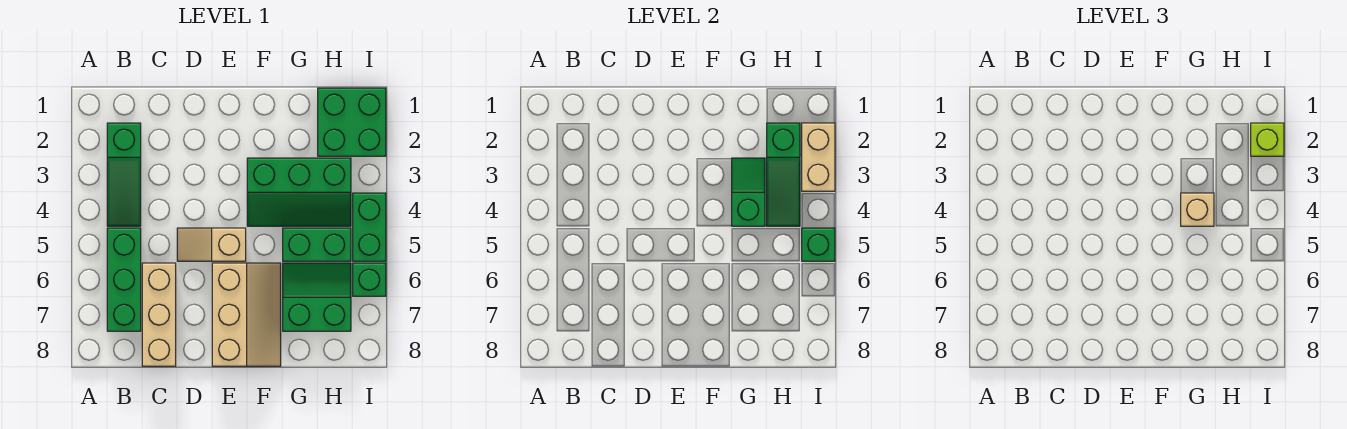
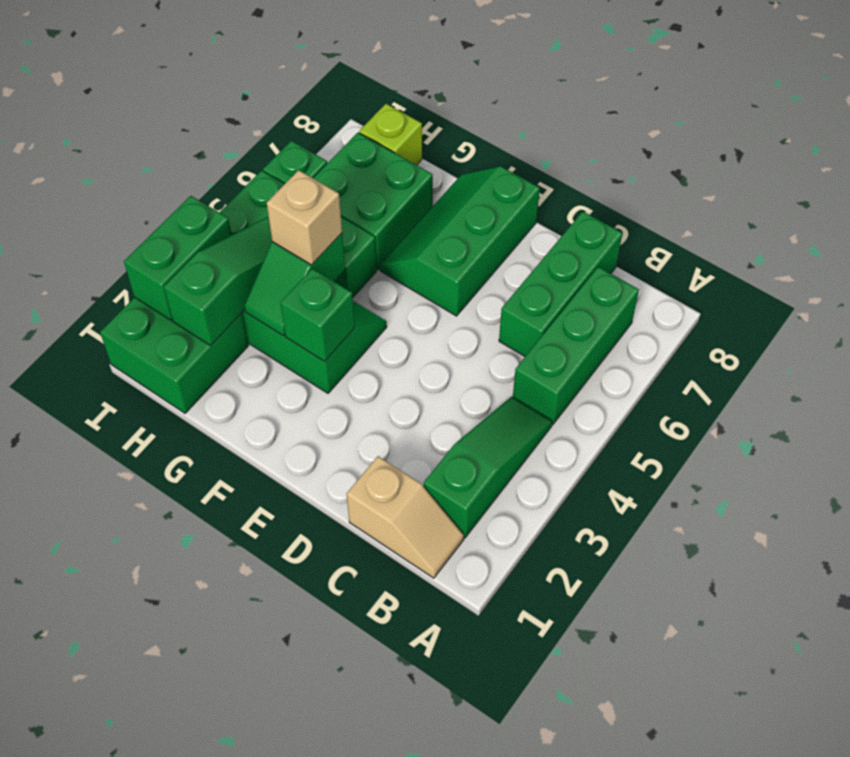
tan 1x3 brick [142,263,176,366] -> green 1x3 brick [499,212,622,356]
tan 1x2 slope [177,228,246,261] -> tan 1x2 slope moved to [347,456,464,578]
tan 2x3 slope [212,263,281,366] -> green 2x3 slope [380,166,540,316]
green 2x2 slope [283,263,351,331] -> green 2x2 brick [313,133,433,270]
tan 1x2 brick [802,123,835,191] -> green 1x2 brick [124,196,231,320]
lime 1x1 brick [1251,123,1284,156] -> lime 1x1 brick moved to [359,104,422,165]
green 1x1 brick [802,228,835,261] -> green 1x1 brick moved to [281,269,355,361]

